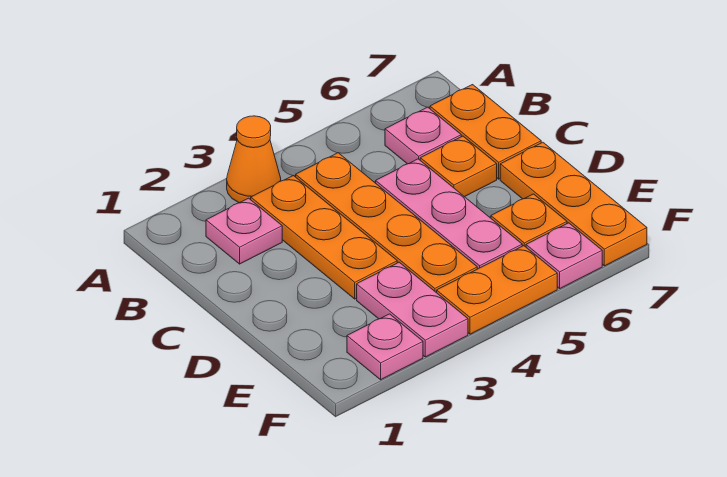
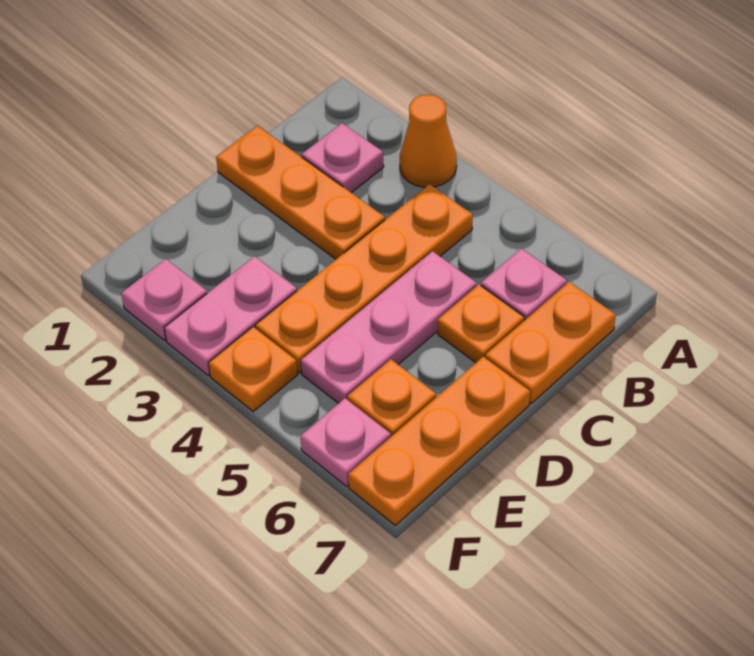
orange 1x3 plate [251,176,397,299] -> orange 1x3 plate turned to [216,126,385,259]
orange 1x2 plate [437,246,557,334] -> orange 1x1 plate [208,327,298,411]

